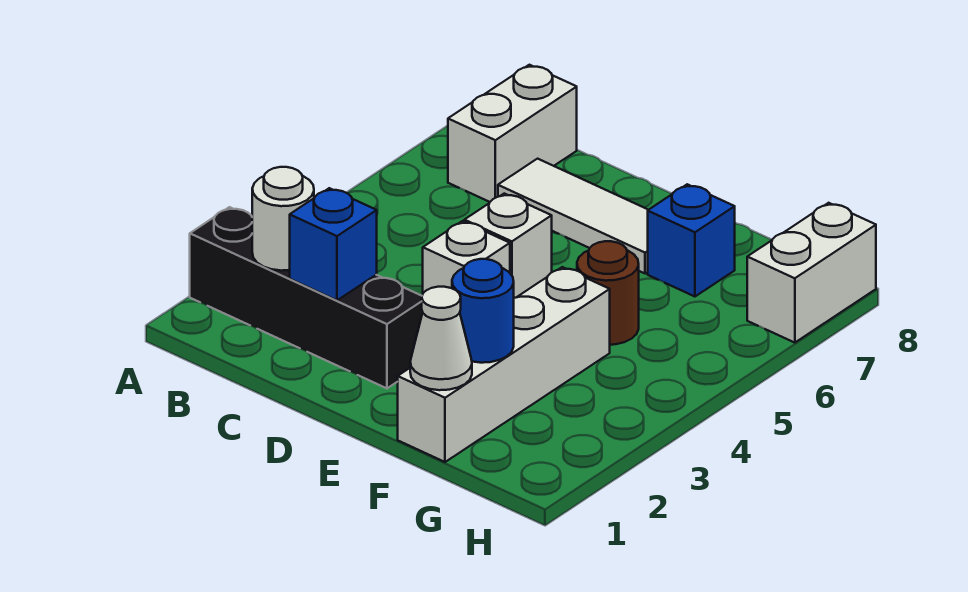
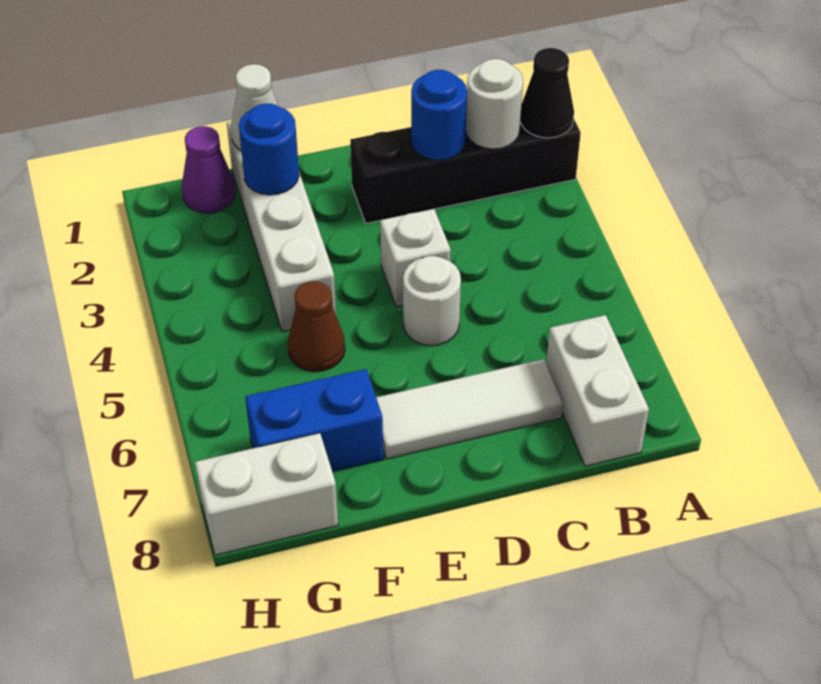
none -> black 1x1 cone [520,48,574,138]
blue 1x1 brick [290,188,377,300] -> blue 1x1 round brick [411,70,467,160]
white 1x1 brick [464,194,552,298] -> white 1x1 round brick [403,256,461,346]
brown 1x1 round brick [577,241,639,345] -> brown 1x1 cone [288,281,345,372]
blue 1x1 brick [648,184,735,297] -> blue 1x2 brick [245,369,383,472]
none -> purple 1x1 cone [182,126,235,213]
white 1x2 brick [747,203,876,343] -> white 1x2 brick turned to [195,433,338,555]

